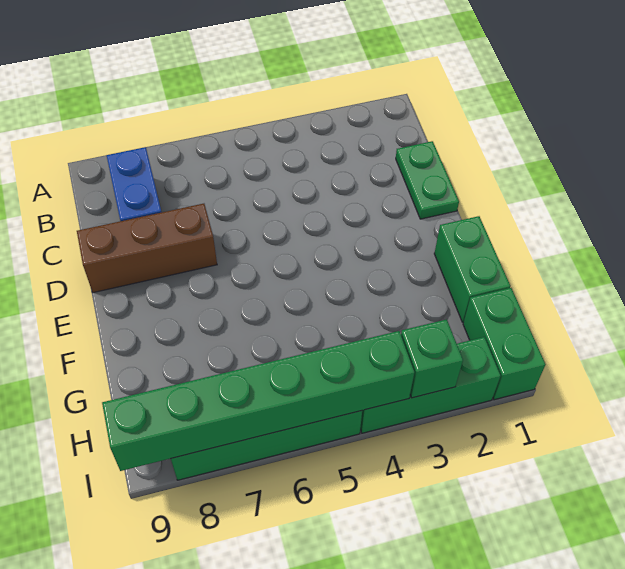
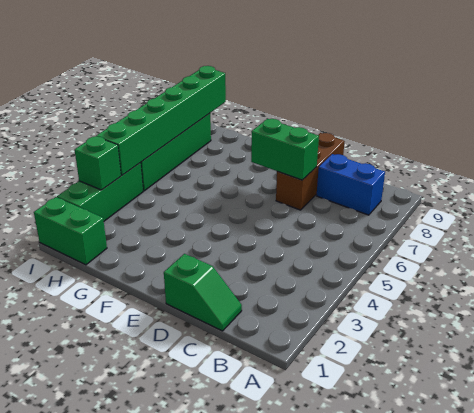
green 1x2 plate [396,141,459,219] -> green 1x2 slope [164,254,242,331]
green 1x2 brick [434,216,510,322] -> green 1x2 brick moved to [251,119,319,180]

